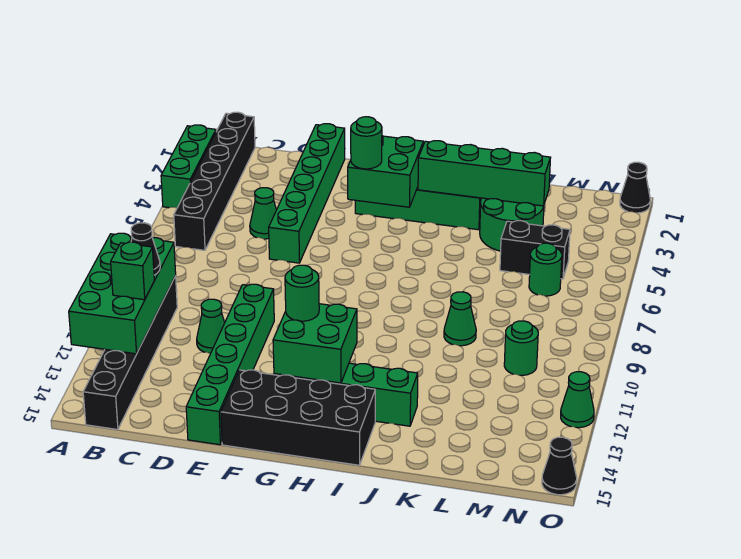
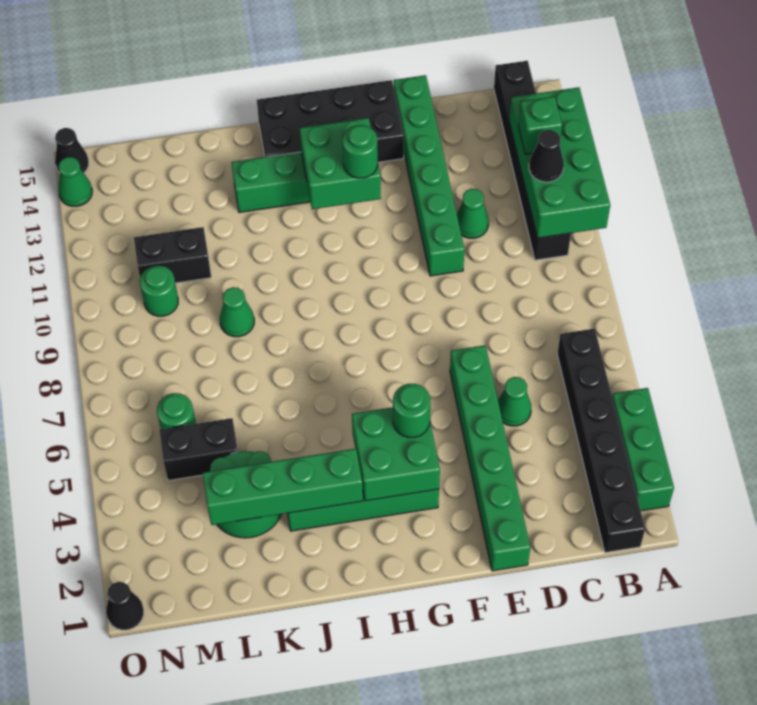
none -> black 1x2 brick [134,227,211,283]
green 1x1 cone [561,372,594,428] -> green 1x1 cone moved to [58,157,92,206]

